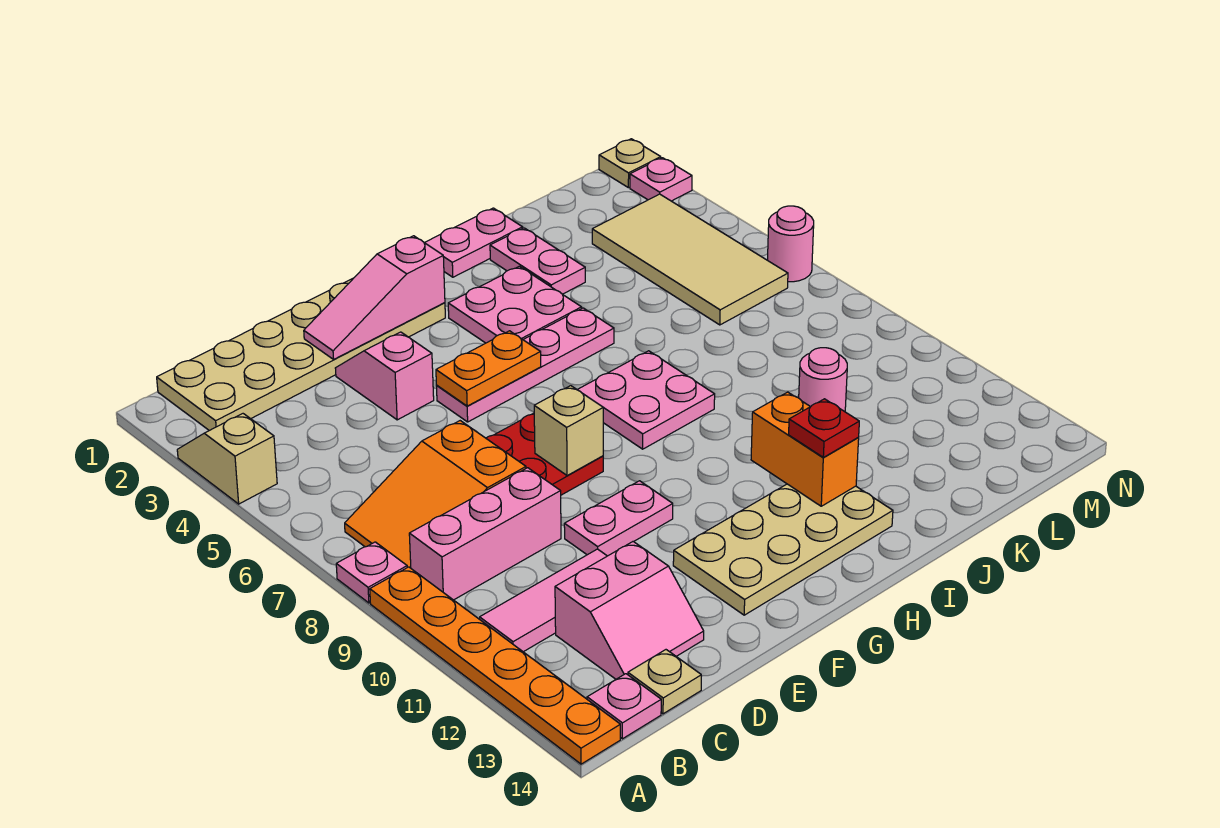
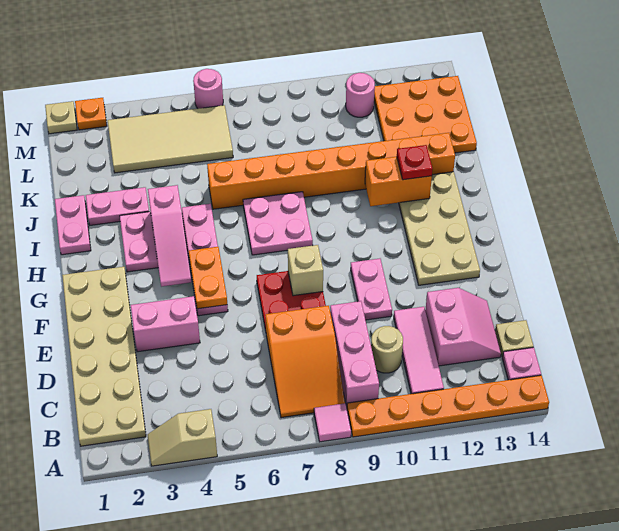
pink 1x1 plate [336,542,407,603] -> pink 1x1 tile [314,403,351,442]
none -> tan 1x1 round brick [371,326,403,373]
pink 1x3 slope [304,236,445,359] -> pink 1x3 slope moved to [148,185,191,287]
pink 1x2 slope [335,332,434,420] -> pink 1x2 brick [131,296,200,352]
none -> orange 1x8 brick [207,133,455,209]
pink 1x1 round brick [799,348,847,412] -> pink 1x1 round brick moved to [346,73,375,117]
none -> orange 3x3 plate [374,76,477,153]
pink 1x1 plate [630,158,692,201] -> orange 1x1 plate [75,98,107,130]

